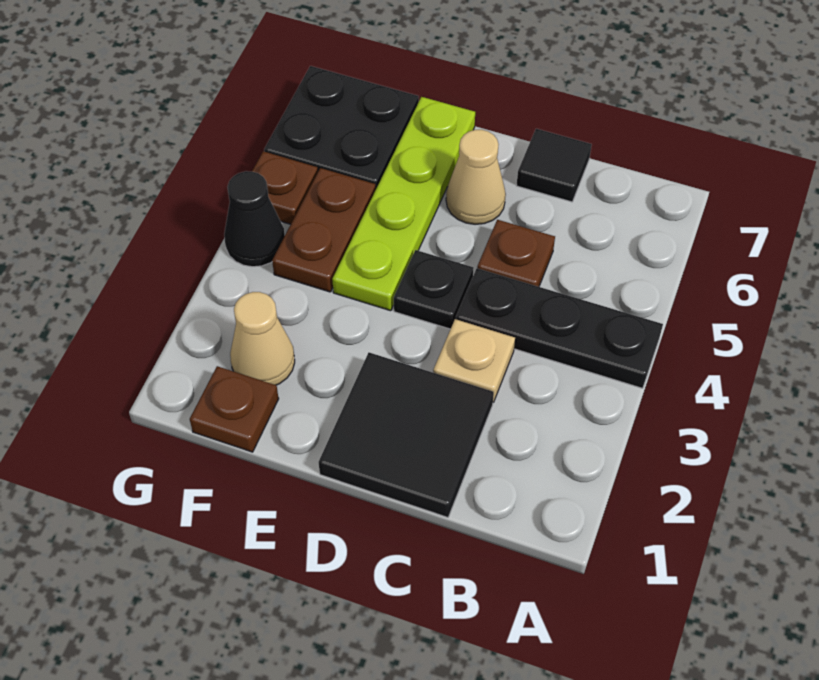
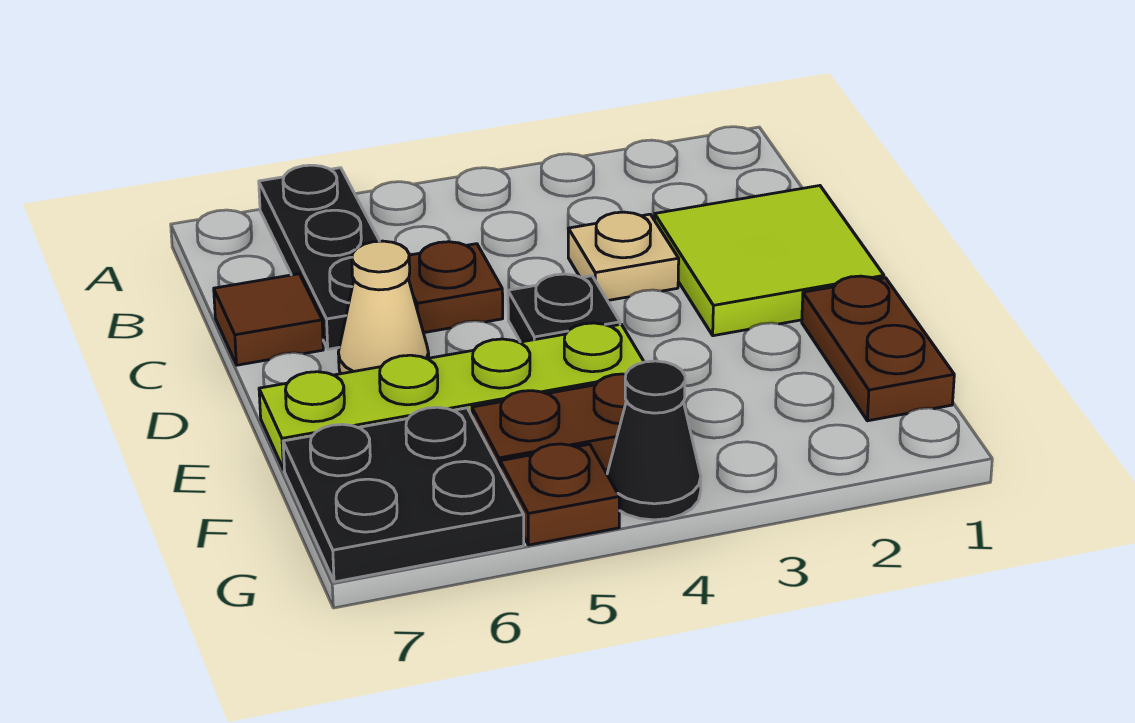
black 1x3 plate [456,268,663,388] -> black 1x3 plate moved to [259,165,379,349]
black 2x2 tile [319,353,494,517] -> lime 2x2 tile [655,186,884,336]
black 1x1 tile [516,129,592,202] -> brown 1x1 tile [214,274,323,365]
brown 1x1 plate [190,366,279,452] -> brown 1x2 plate [802,276,954,421]
tan 1x1 cone [230,292,295,385] -> none

